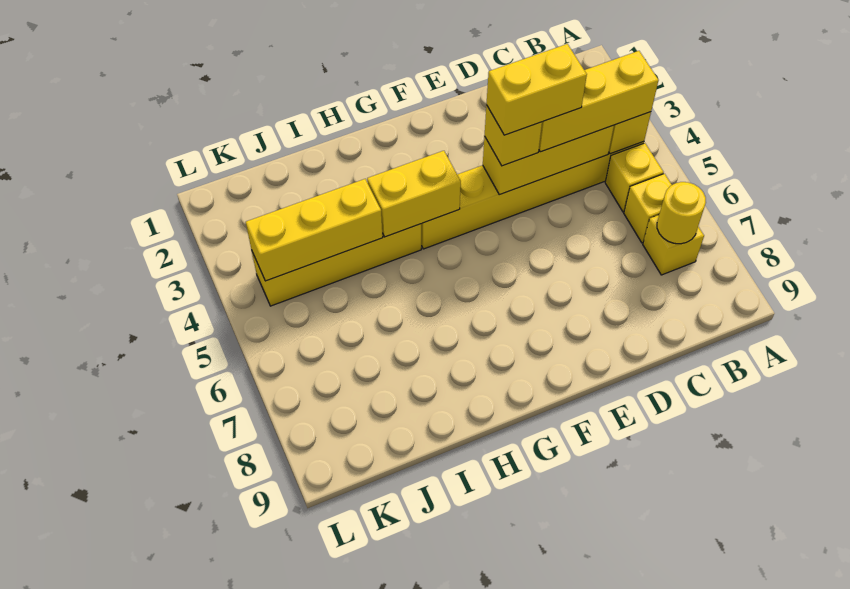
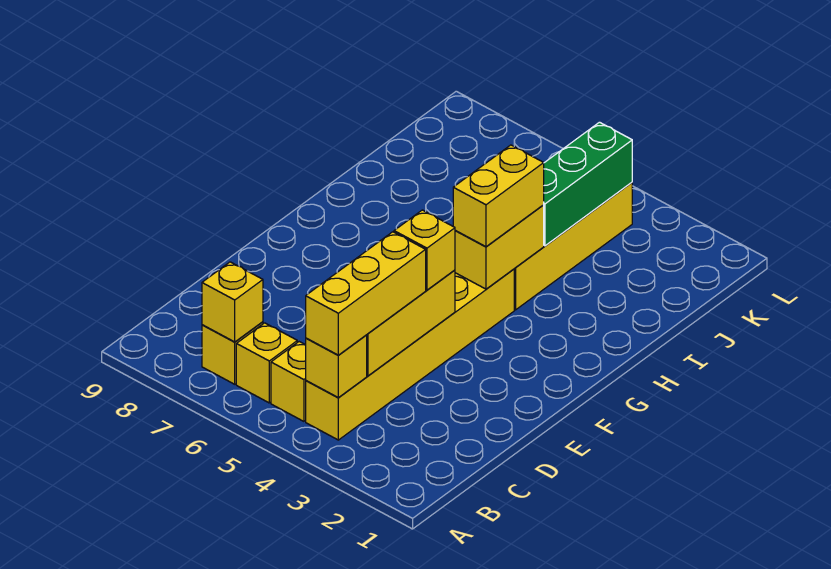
yellow 1x1 round brick [657,182,706,244] -> yellow 1x1 brick [202,262,263,342]
yellow 1x2 brick [487,44,587,135] -> yellow 1x2 brick moved to [453,145,544,247]
yellow 1x3 brick [246,179,383,281] -> green 1x3 brick [544,122,632,246]

